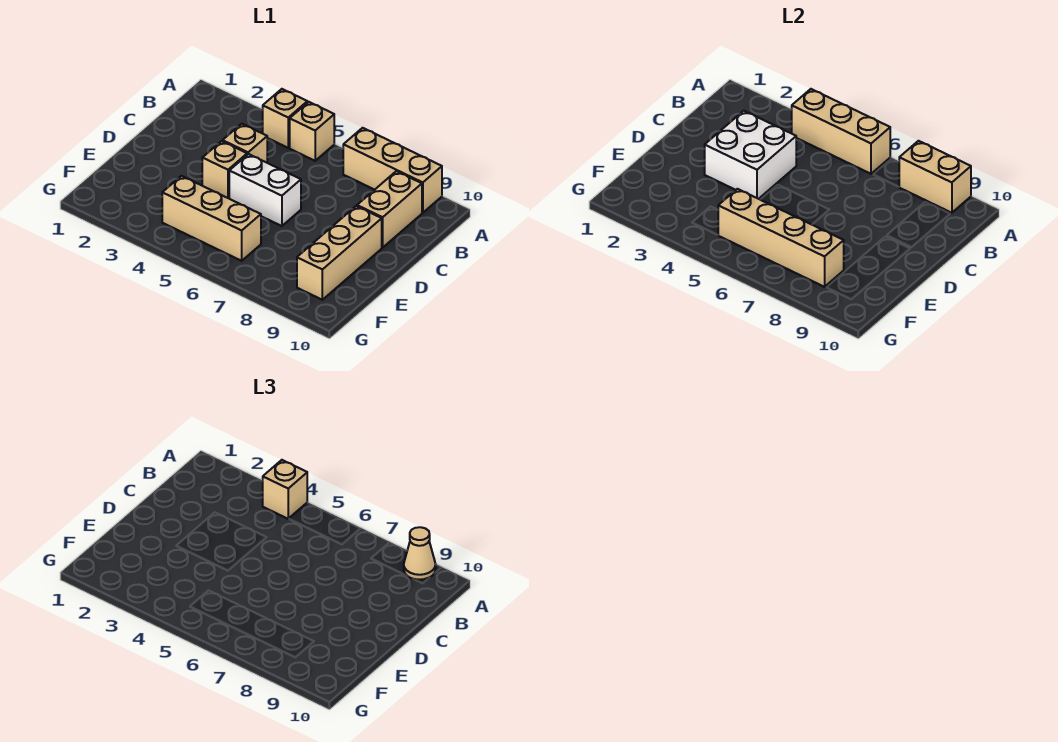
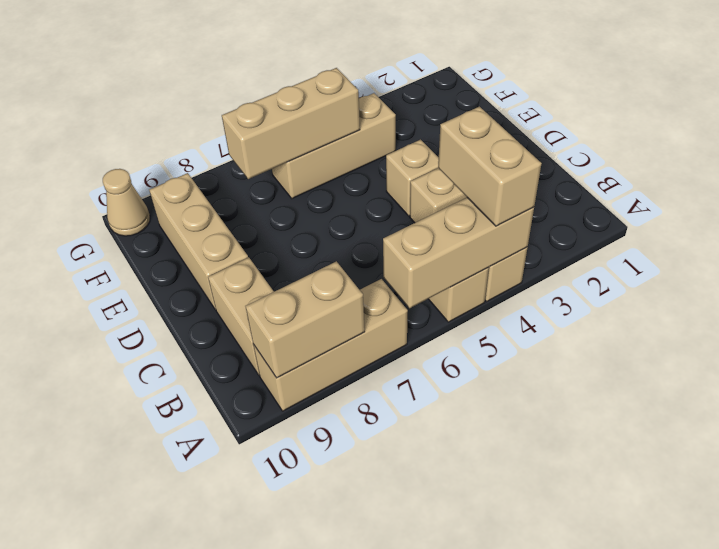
tan 1x1 brick [263,460,307,519] -> tan 1x2 brick [438,107,542,226]
tan 1x1 cone [404,527,436,580] -> tan 1x1 cone moved to [103,169,150,236]
white 2x2 brick [705,111,796,199] -> none
white 1x2 brick [229,154,301,226] -> none
tan 1x4 brick [718,189,844,287] -> tan 1x3 brick [222,68,360,179]

